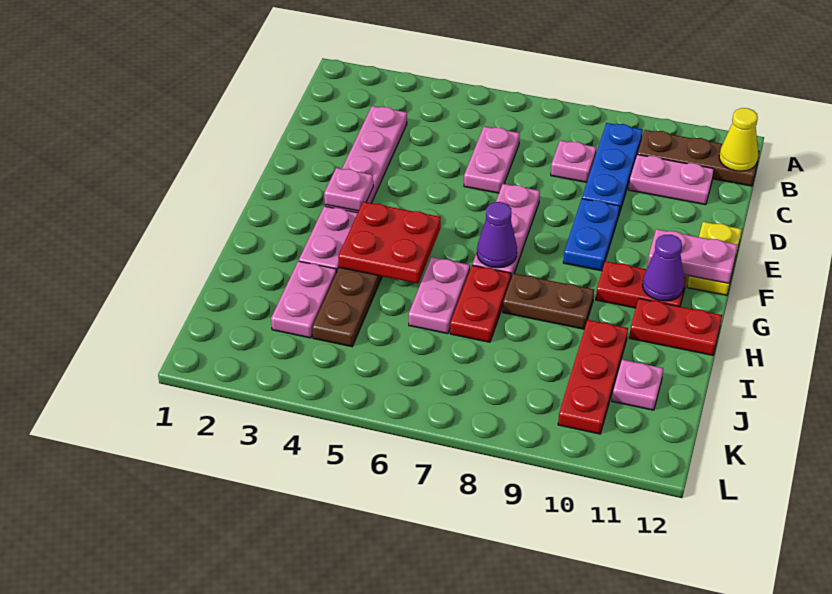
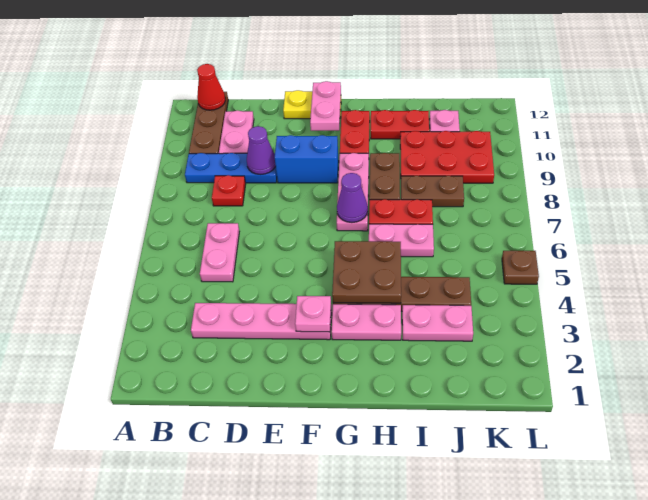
yellow 1x1 cone [719,108,758,171] -> red 1x1 cone [197,64,225,110]
pink 1x2 plate [464,126,520,193] -> pink 1x2 plate turned to [200,223,239,282]
pink 1x1 plate [551,140,596,182] -> red 1x1 plate [212,175,246,206]
pink 1x3 plate [472,184,540,277] -> pink 1x3 plate turned to [337,153,369,231]
blue 1x2 plate [563,199,620,271] -> blue 1x2 brick [275,135,339,183]
red 2x2 plate [338,202,441,283] -> brown 2x2 plate [332,241,401,303]
purple 1x1 cone [643,235,684,301] -> purple 1x1 cone moved to [247,126,276,175]
red 1x2 plate [629,298,722,355] -> red 1x2 plate turned to [371,110,429,139]
none -> brown 1x2 plate [401,176,464,207]
red 1x3 plate [558,320,628,434] -> red 2x3 plate [400,131,494,183]
none -> brown 1x1 plate [502,251,539,284]

